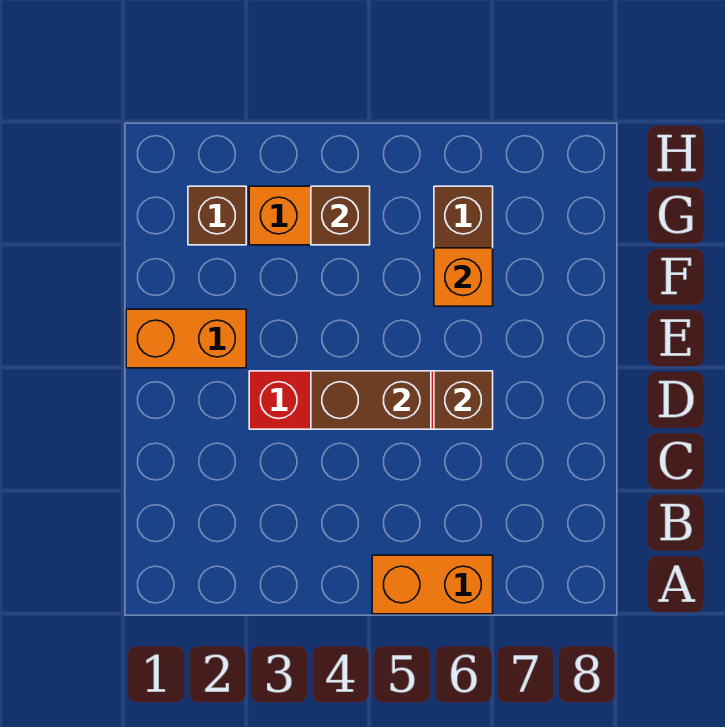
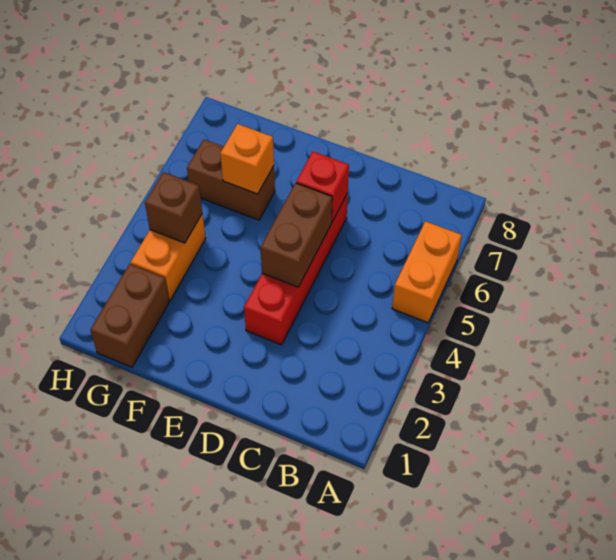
brown 1x1 brick [434,371,493,429] -> red 1x1 brick [296,152,349,222]
orange 1x2 brick [126,309,246,368] -> none
brown 1x1 brick [188,186,246,245] -> brown 1x2 brick [90,264,169,367]

